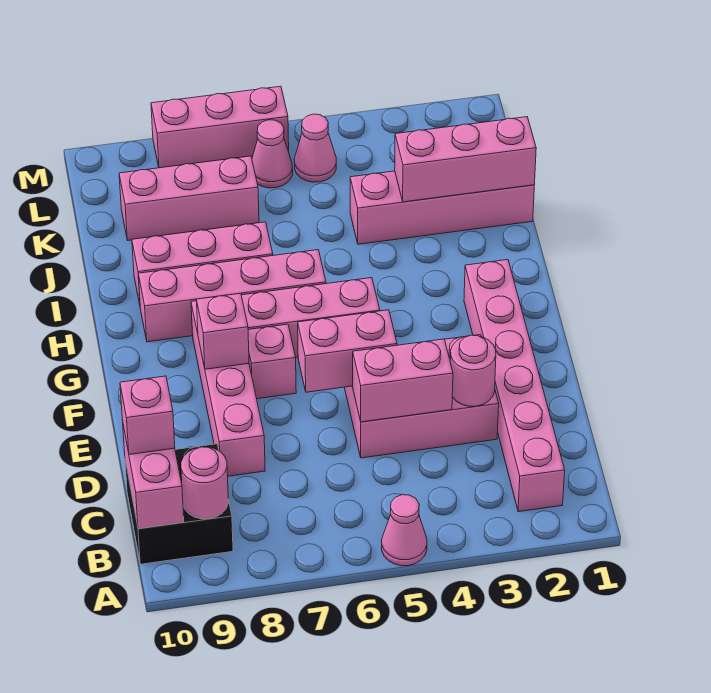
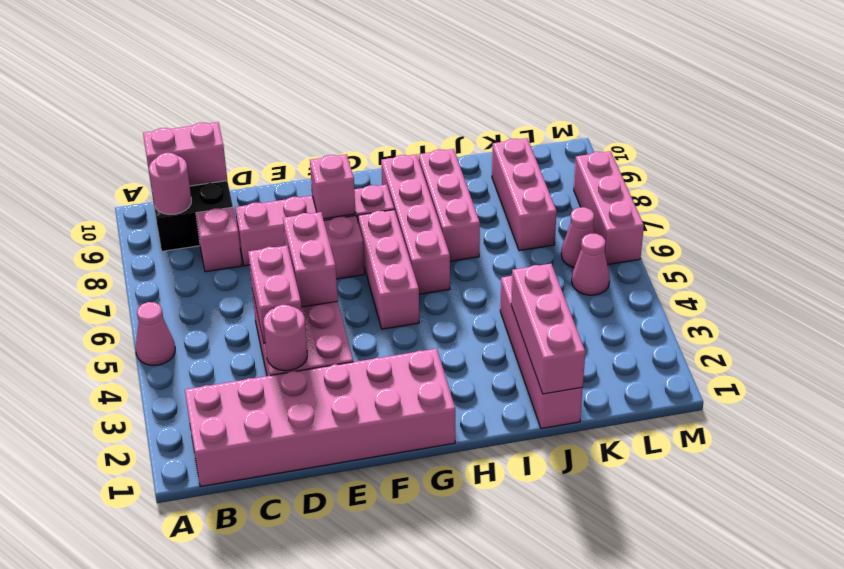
pink 1x6 brick [464,260,565,512] -> pink 2x6 brick [185,349,455,487]
pink 1x1 brick [120,376,175,455] -> pink 1x1 brick moved to [196,207,242,272]

